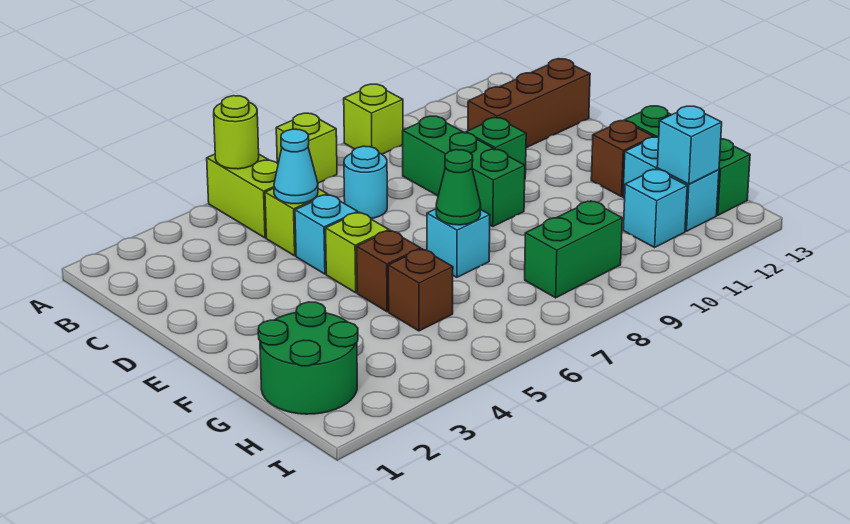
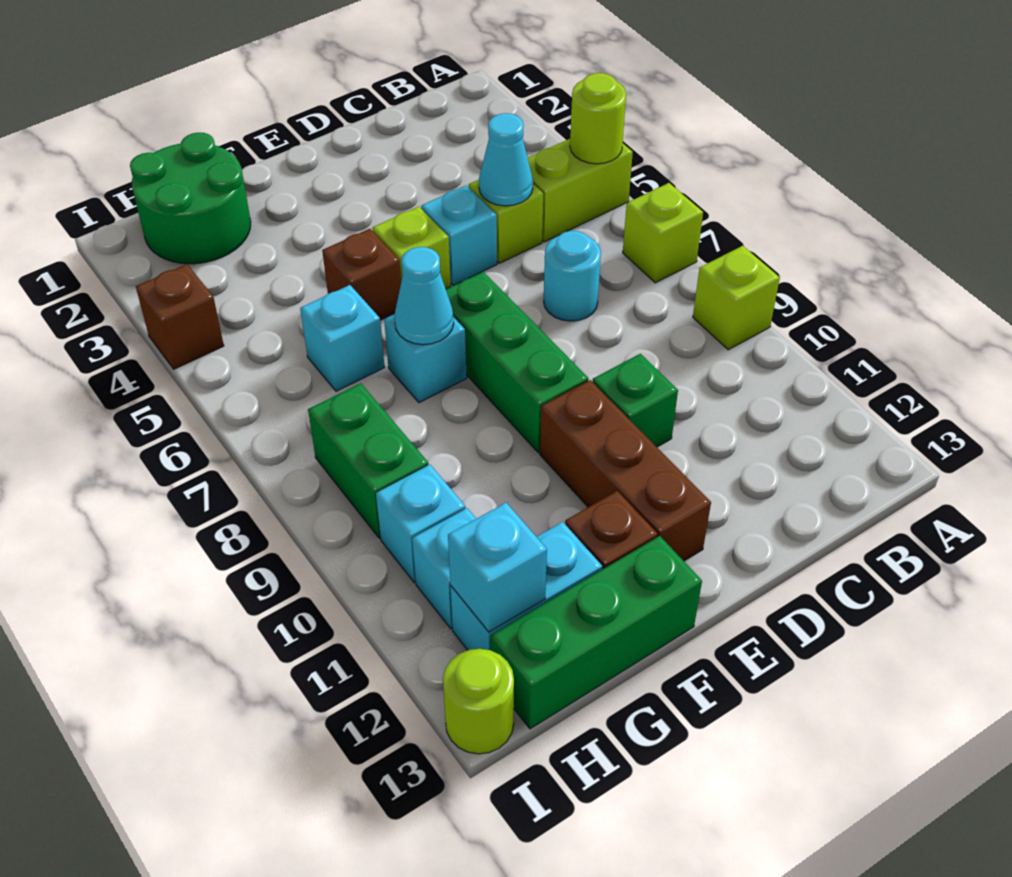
green 1x3 brick [403,116,525,226] -> green 1x3 brick turned to [446,272,588,452]
brown 1x3 brick [468,59,590,148] -> brown 1x3 brick moved to [540,380,711,561]
green 1x1 cone [436,150,481,225] -> cyan 1x1 cone [395,247,454,345]
brown 1x1 brick [388,249,453,331] -> brown 1x1 brick moved to [136,264,224,369]
none -> cyan 1x1 brick [300,285,385,391]
none -> cyan 1x1 brick [376,465,465,582]
none -> lime 1x1 round brick [443,649,514,754]

